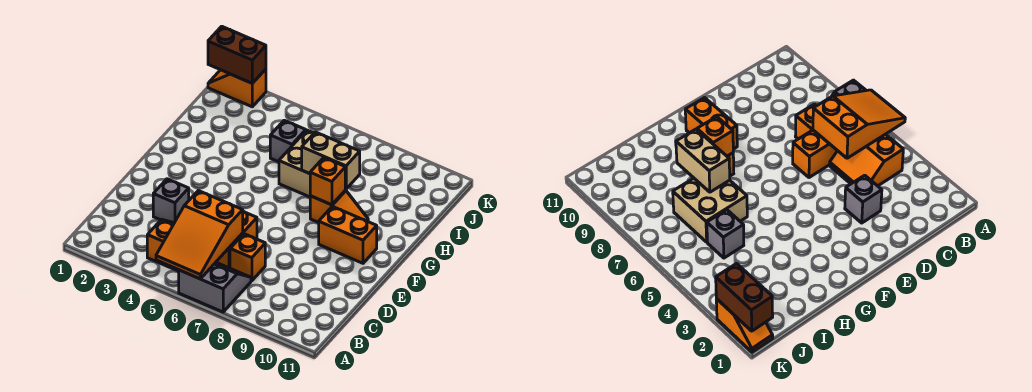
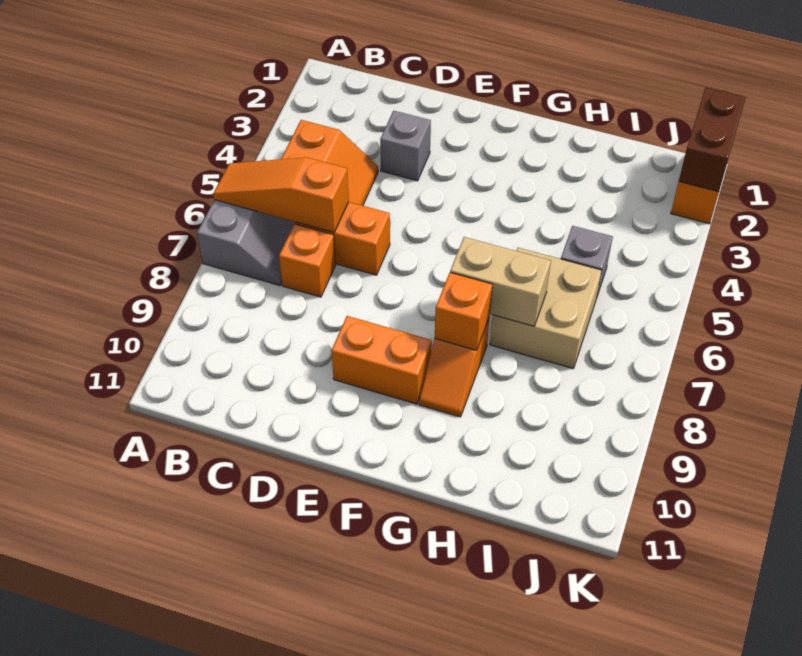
orange 2x3 slope [156,191,243,279] -> orange 1x3 slope [213,157,349,232]
orange 1x2 brick [319,206,377,263] -> orange 1x2 brick turned to [331,316,432,404]
tan 1x2 brick [302,132,360,189] -> tan 1x2 brick turned to [450,237,551,326]

